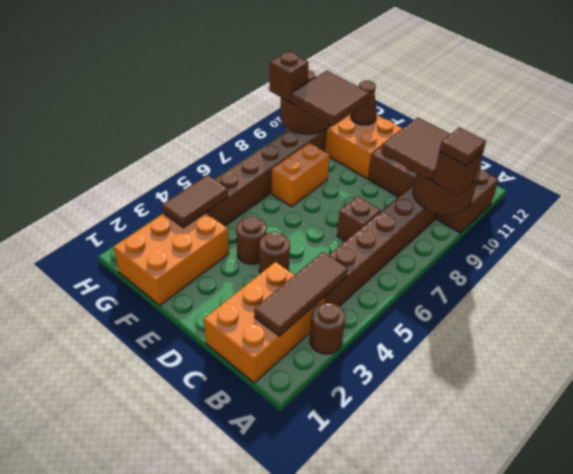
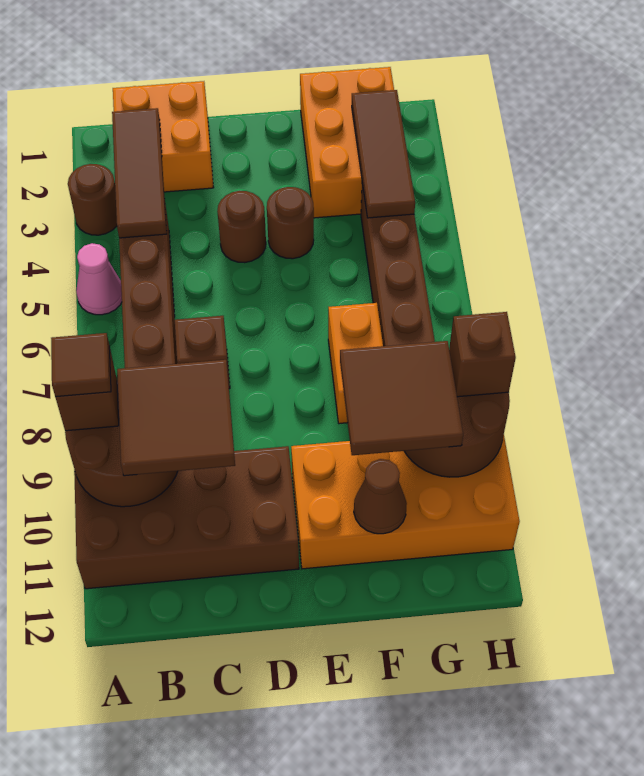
none -> pink 1x1 cone [76,243,122,315]
orange 2x3 brick [204,262,325,383] -> orange 2x2 brick [113,81,214,192]
brown 1x2 tile [162,175,228,228] -> brown 1x3 tile [352,90,415,218]

